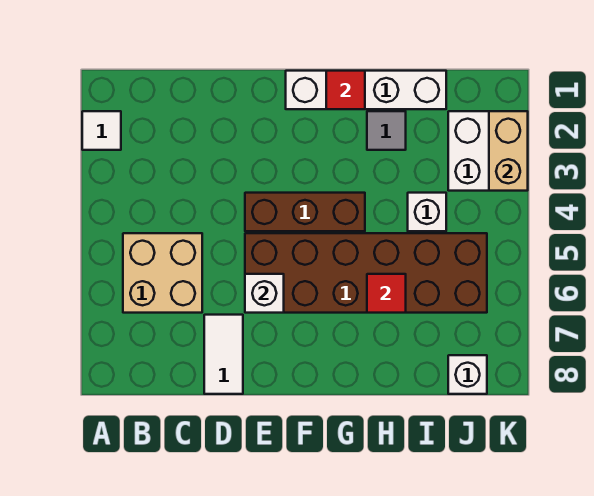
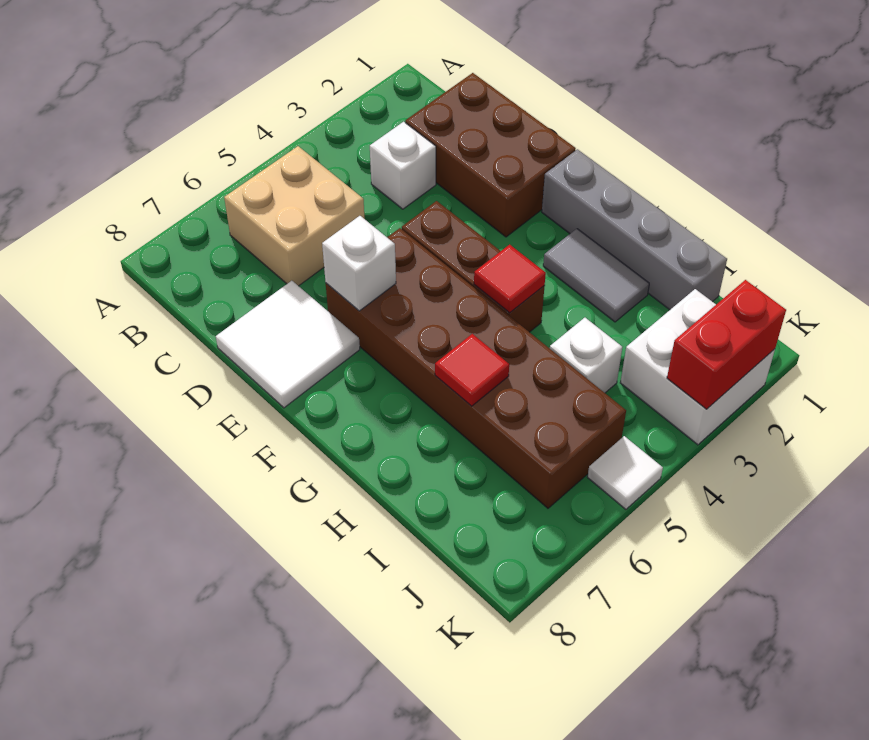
white 1x1 tile [82,111,121,150] -> white 1x1 tile moved to [588,436,663,509]
none -> brown 2x3 brick [405,73,576,237]
white 1x2 tile [204,315,243,394] -> white 2x2 tile [216,281,360,408]
white 1x4 brick [286,71,446,109] -> grey 1x4 brick [542,149,727,310]
red 1x1 tile [326,71,365,109] -> red 1x1 tile moved to [474,245,546,313]
grey 1x1 tile [367,111,406,150] -> grey 1x2 tile [543,229,649,322]
white 1x1 brick [448,355,487,394] -> white 1x1 brick moved to [370,122,436,209]
tan 1x2 brick [489,111,528,191] -> red 1x2 brick [667,280,786,409]

